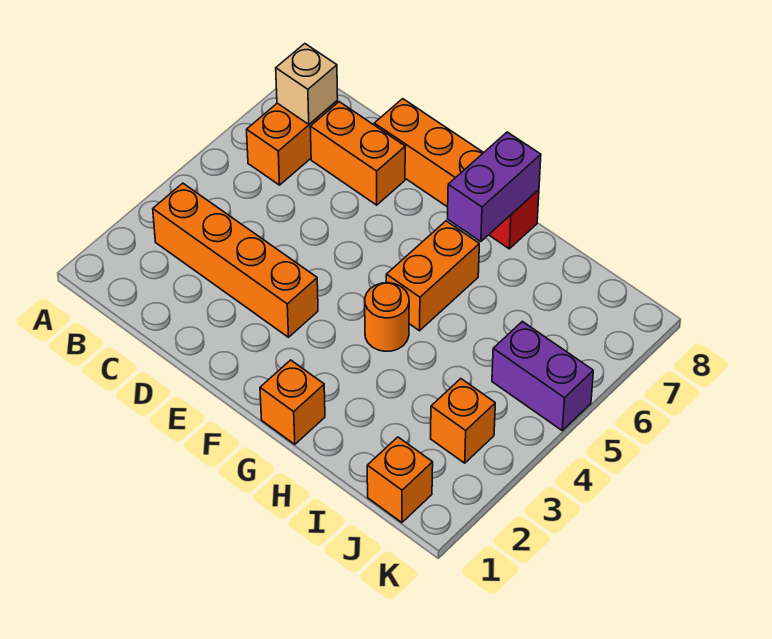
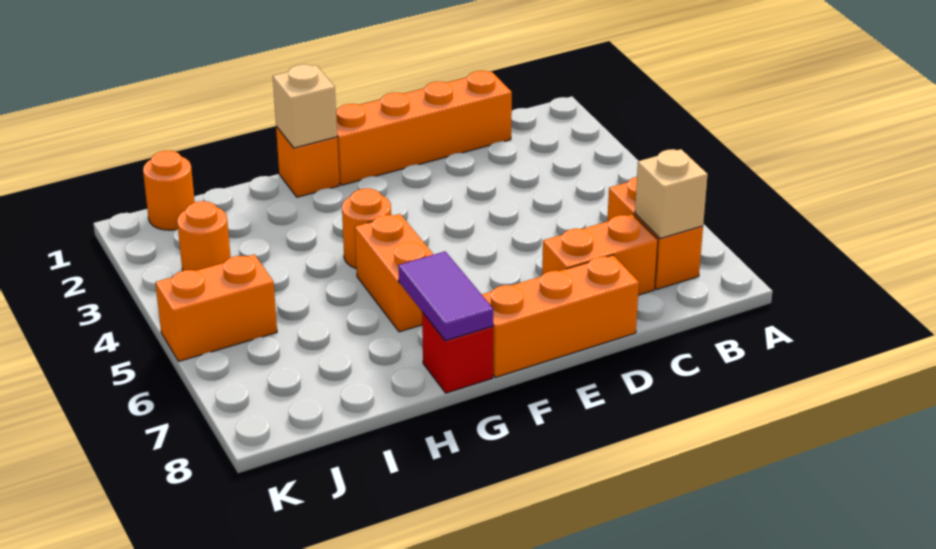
orange 1x4 brick [153,183,318,337] -> orange 1x4 brick moved to [336,71,512,185]
none -> tan 1x1 brick [273,64,337,148]
purple 1x2 brick [447,132,541,242] -> purple 1x2 tile [398,252,493,341]
orange 1x1 brick [367,437,433,523] -> orange 1x1 round brick [143,151,195,230]
orange 1x1 brick [431,379,495,463] -> orange 1x1 round brick [177,201,231,271]
purple 1x2 brick [492,321,593,430] -> orange 1x2 brick [155,254,277,361]

